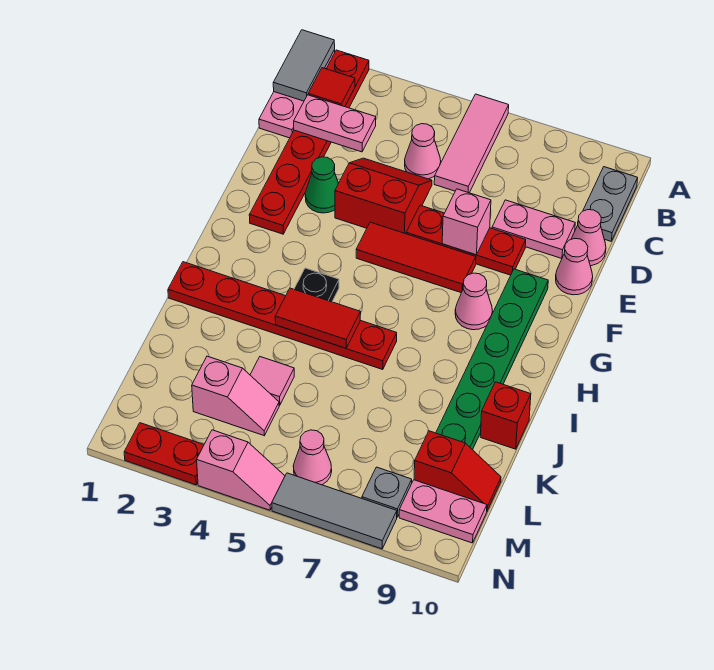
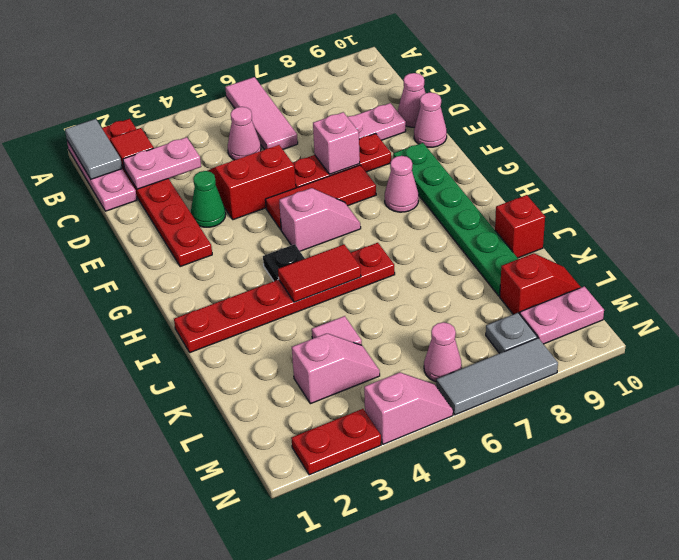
grey 1x2 plate [583,167,638,241] -> none
none -> pink 1x2 slope [279,188,361,251]

